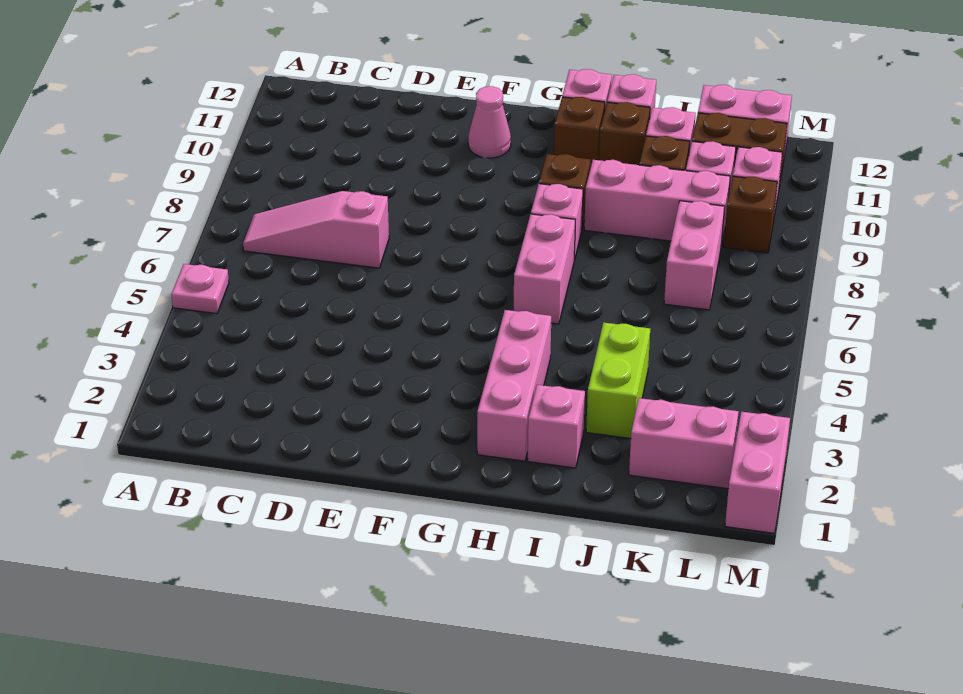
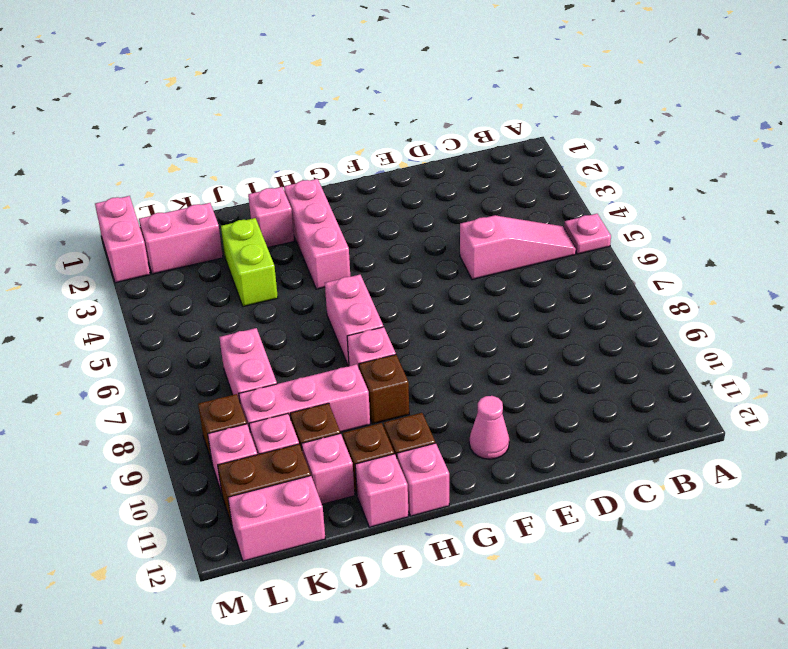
pink 1x3 slope [243,191,389,268] -> pink 1x3 slope moved to [460,215,576,279]

